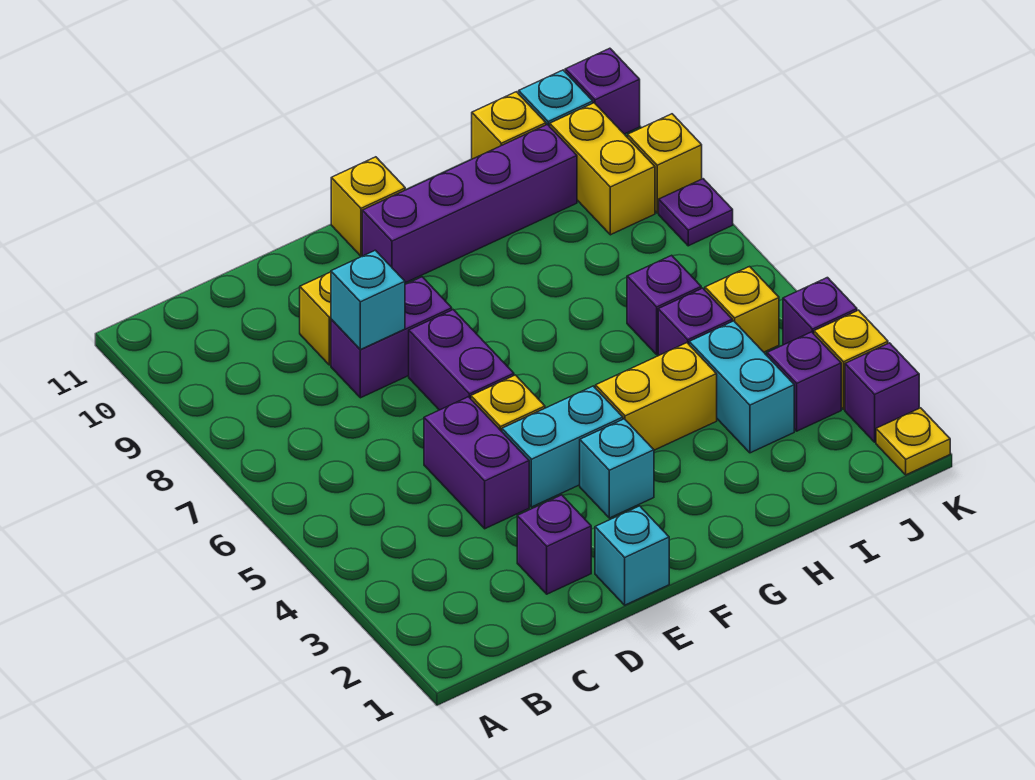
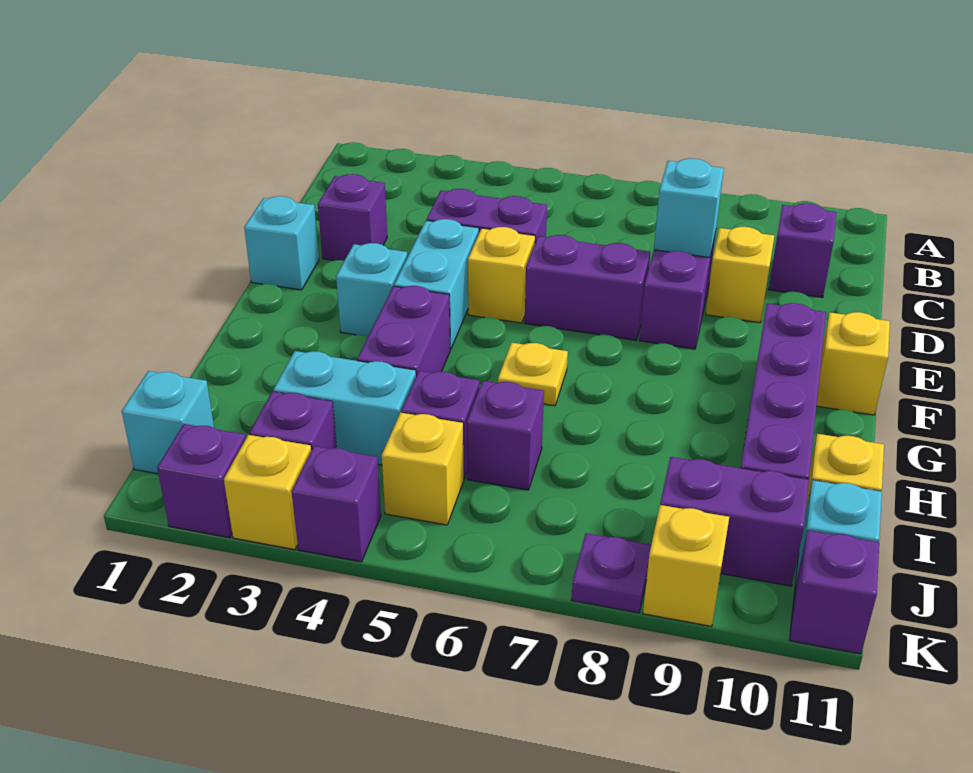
none -> purple 1x1 brick [769,203,837,298]
yellow 1x2 brick [596,343,717,450] -> purple 1x2 brick [357,286,450,376]
none -> cyan 1x1 brick [122,371,214,474]
yellow 1x2 brick [550,103,655,235] -> purple 1x2 brick [660,457,809,586]
yellow 1x1 plate [876,408,950,475] -> yellow 1x1 plate moved to [498,343,568,406]

